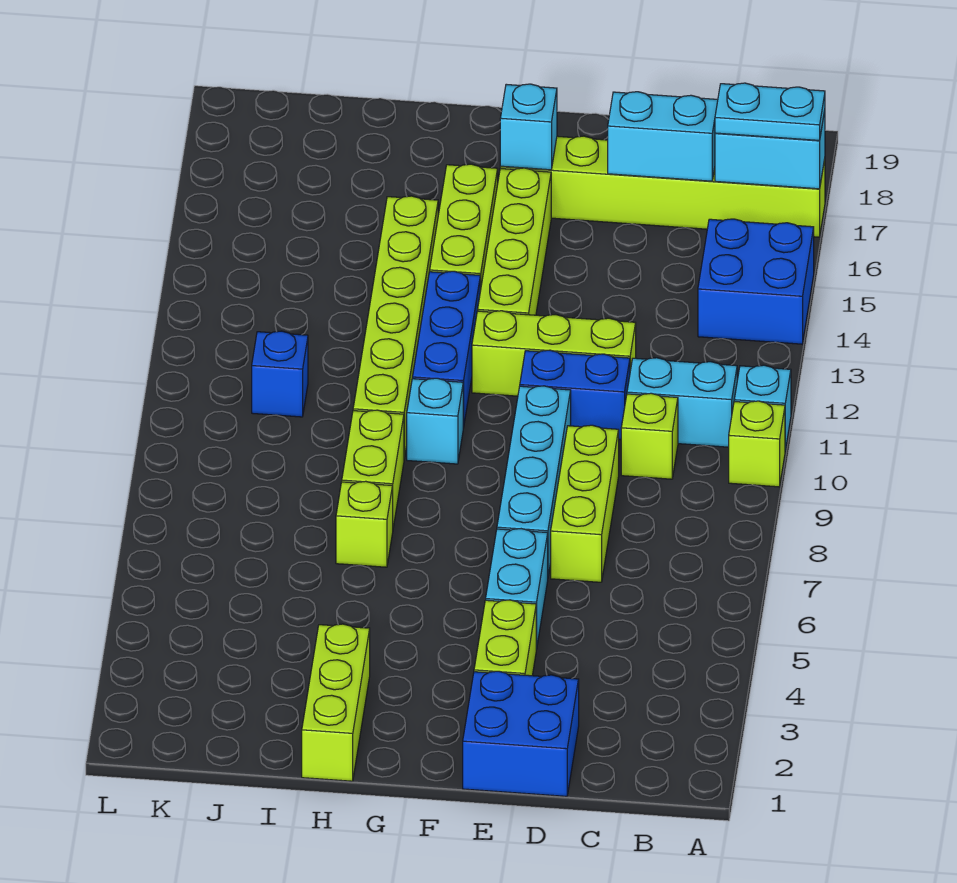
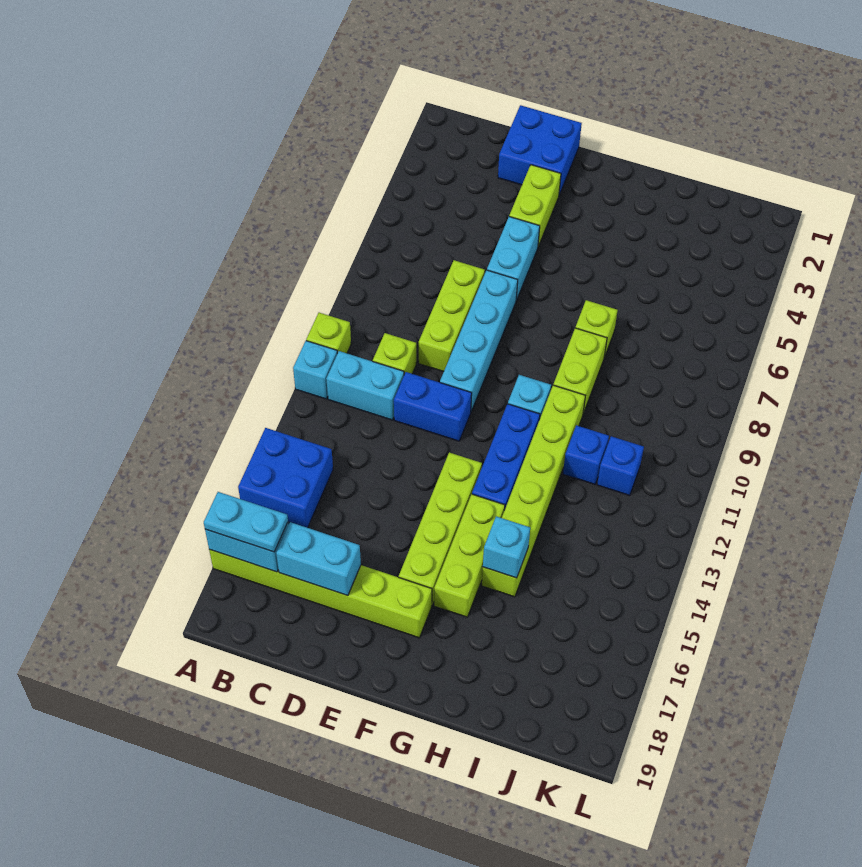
lime 1x3 brick [472,311,636,396] -> none
cyan 1x1 brick [500,84,557,170] -> cyan 1x1 brick moved to [483,516,530,578]
lime 1x3 brick [302,624,370,781] -> none
none -> blue 1x1 brick [563,425,609,484]

